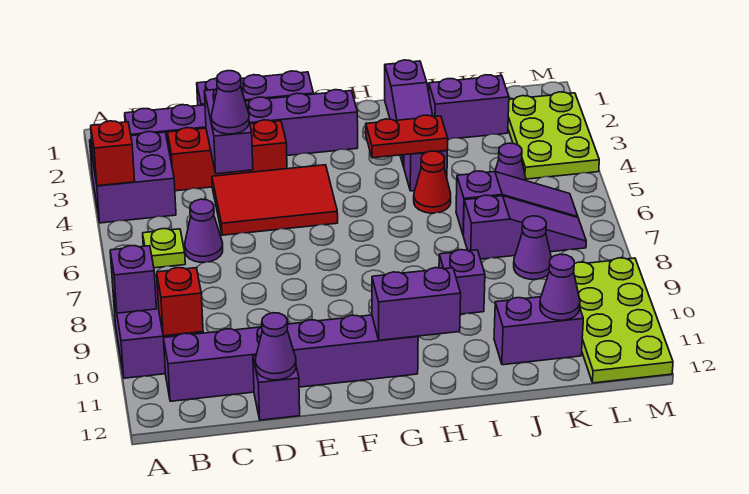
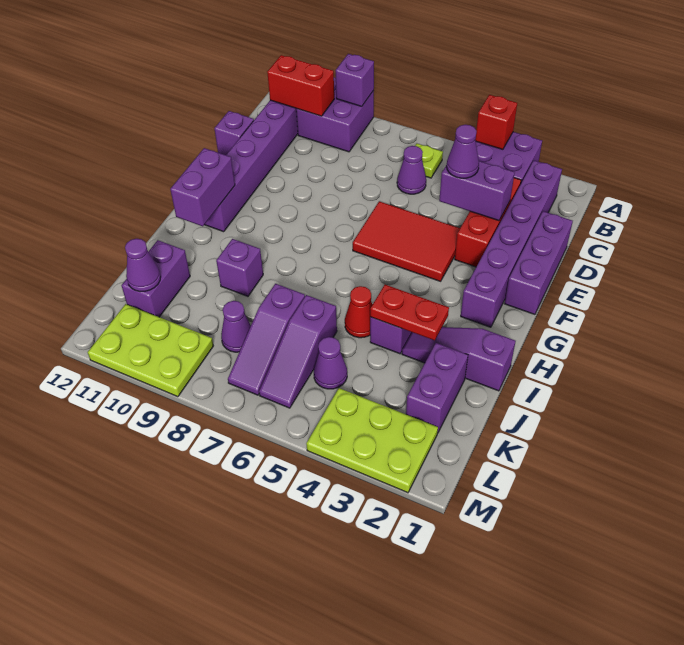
red 1x1 brick [156,268,203,336] -> red 1x2 brick [267,55,334,116]
red 2x3 tile [212,165,338,235] -> red 2x3 tile turned to [353,201,460,281]
purple 1x1 cone [255,313,296,380] -> none
red 1x2 plate [366,115,448,158] -> red 1x2 plate turned to [370,285,449,340]
lime 2x4 plate [574,258,673,383] -> lime 2x3 plate [88,304,213,397]

